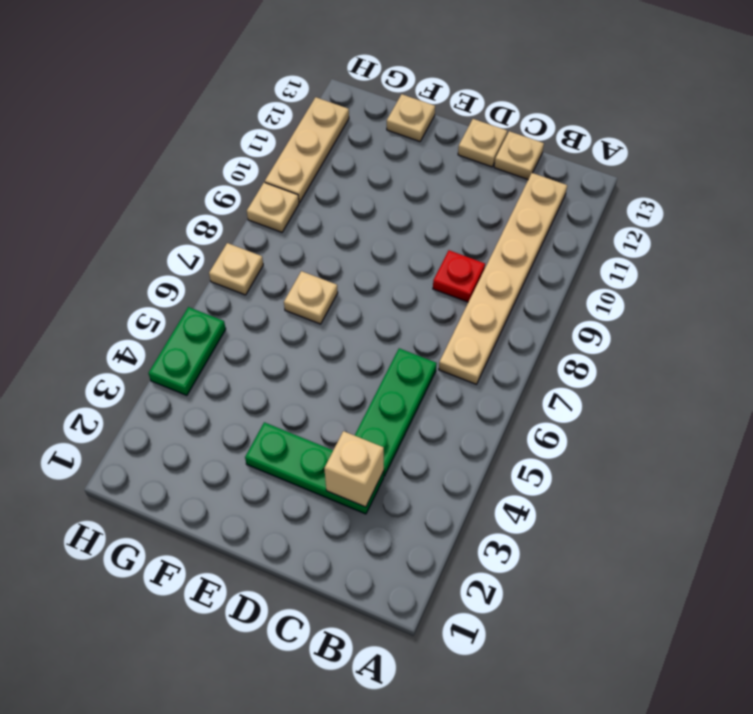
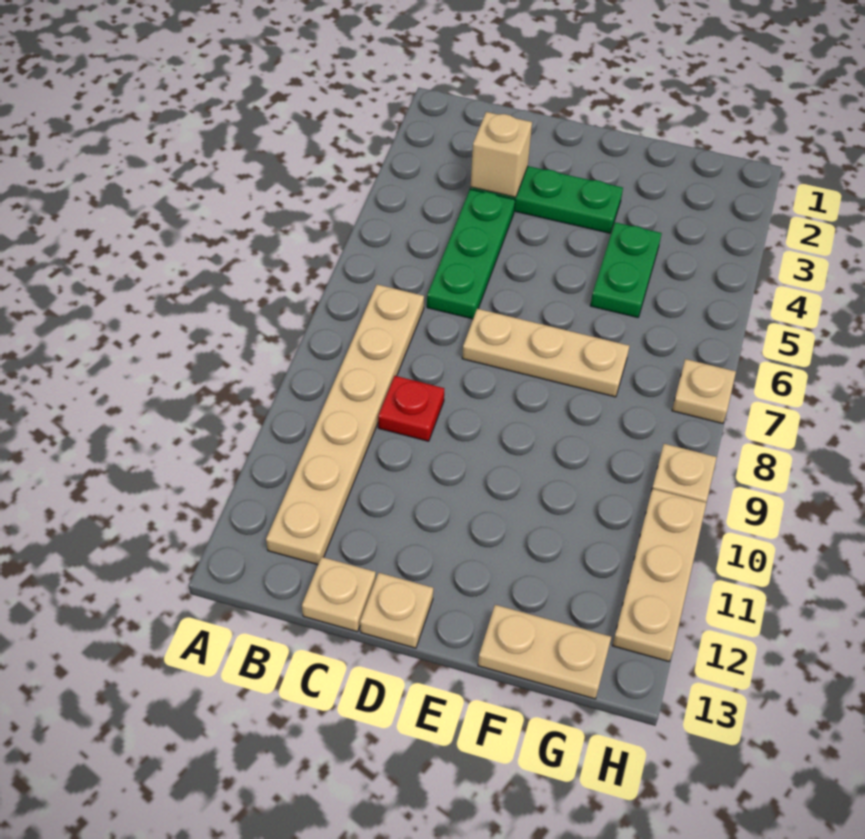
tan 1x1 plate [284,271,338,324] -> tan 1x3 plate [462,309,629,397]
tan 1x1 plate [387,94,435,142] -> tan 1x2 plate [478,605,611,699]
green 1x2 plate [148,307,226,396] -> green 1x2 plate moved to [590,222,662,317]

